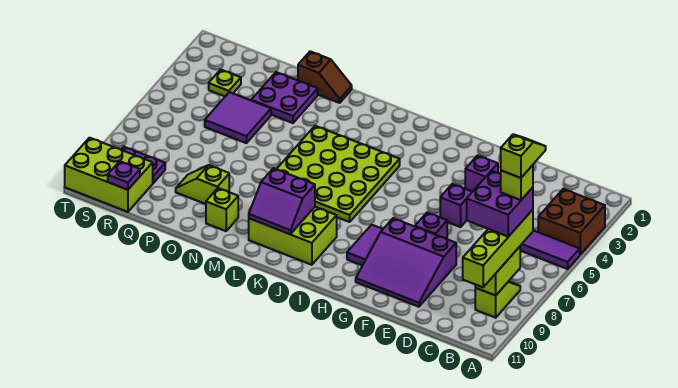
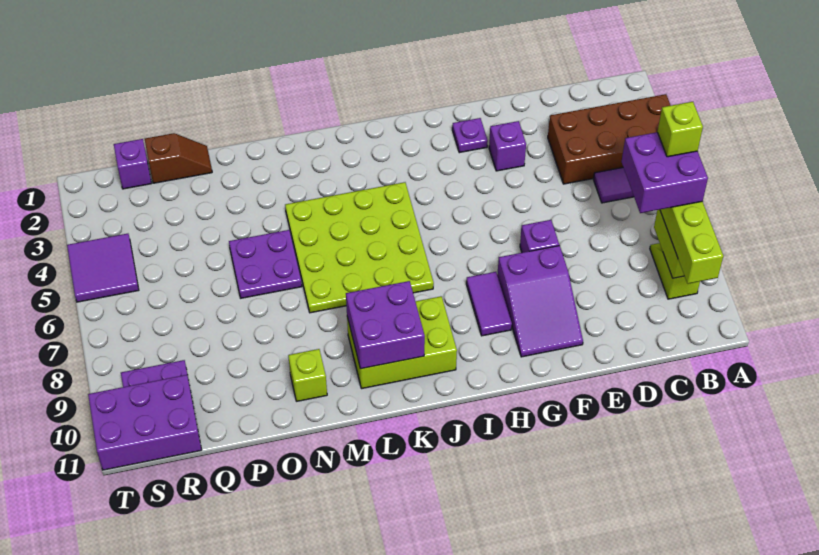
brown 2x2 brick [538,189,605,255] -> brown 2x4 brick [548,94,671,184]
lime 1x2 slope [501,134,546,178] -> none
purple 3x3 slope [356,218,456,307] -> purple 2x3 slope [497,246,583,357]
purple 1x1 brick [440,184,472,227] -> purple 1x1 brick moved to [114,139,151,189]
purple 2x2 slope [249,168,315,234] -> purple 2x2 brick [346,281,425,369]
brown 1x2 slope [298,51,352,103] -> brown 1x2 slope moved to [145,133,212,183]
purple 2x2 plate [251,72,318,123] -> purple 2x2 plate moved to [229,230,302,298]
lime 1x2 slope [176,165,229,204] -> none
purple 2x2 tile [205,92,271,143] -> purple 2x2 tile moved to [67,234,139,302]
lime 1x1 plate [209,69,241,96] -> none
lime 2x3 brick [65,138,153,212] -> purple 2x3 brick [88,375,202,470]
purple 1x1 plate [108,161,140,190] -> purple 1x1 plate moved to [452,118,488,153]

